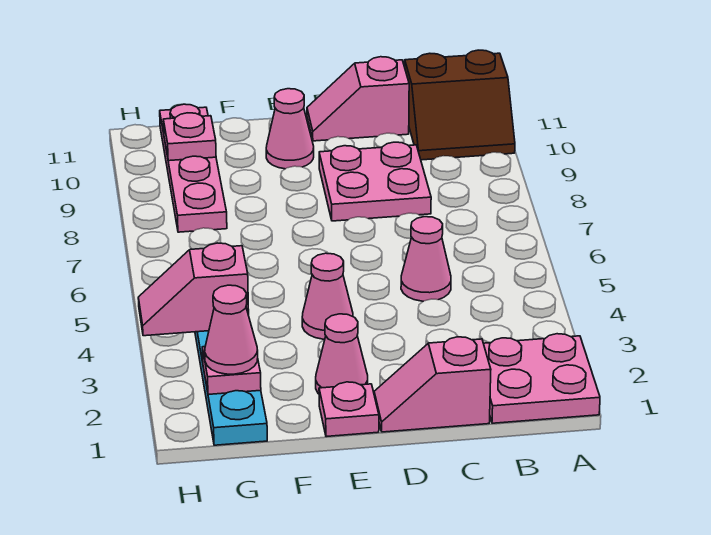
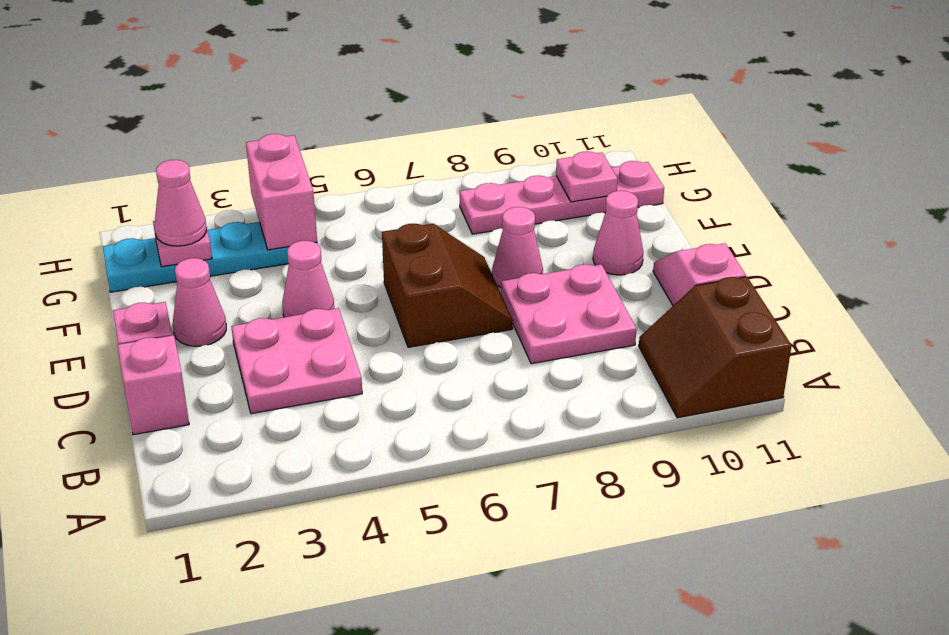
pink 2x2 plate [484,334,600,423] -> pink 2x2 plate moved to [231,308,362,414]
pink 1x1 cone [401,217,451,301] -> pink 1x1 cone moved to [492,207,543,288]
none -> brown 2x2 slope [382,224,513,347]
pink 1x2 slope [138,243,249,336] -> pink 1x2 brick [246,134,317,250]

